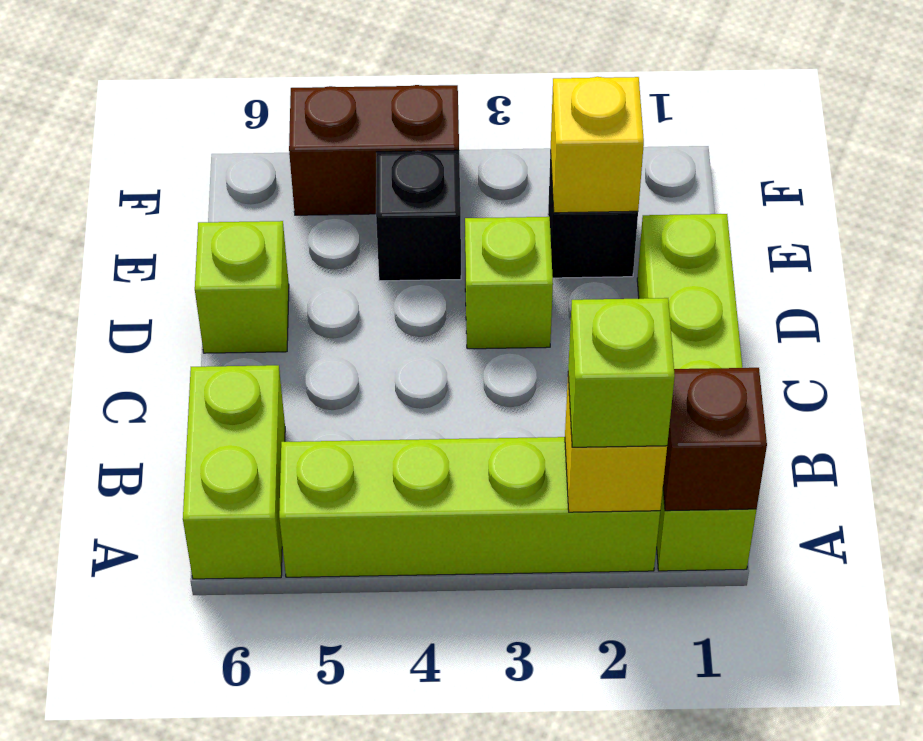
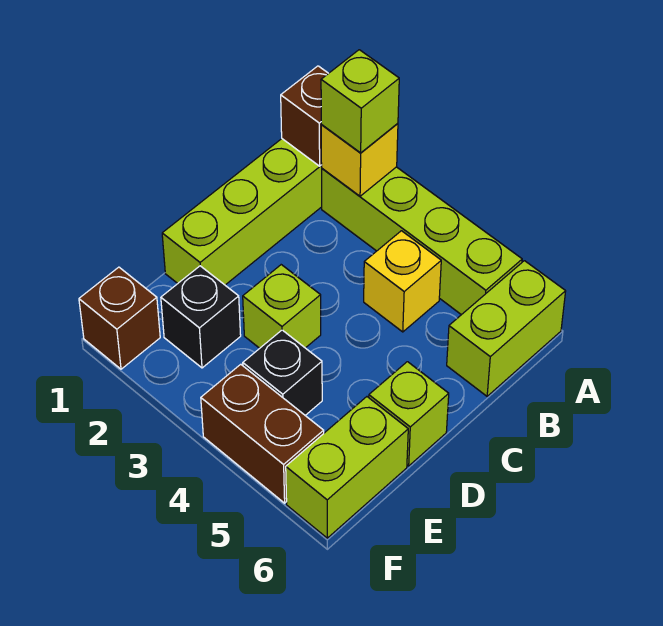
yellow 1x1 brick [551,77,644,213] -> yellow 1x1 brick moved to [364,231,441,332]
none -> lime 1x2 brick [286,397,408,538]
none -> brown 1x1 brick [79,267,160,369]

